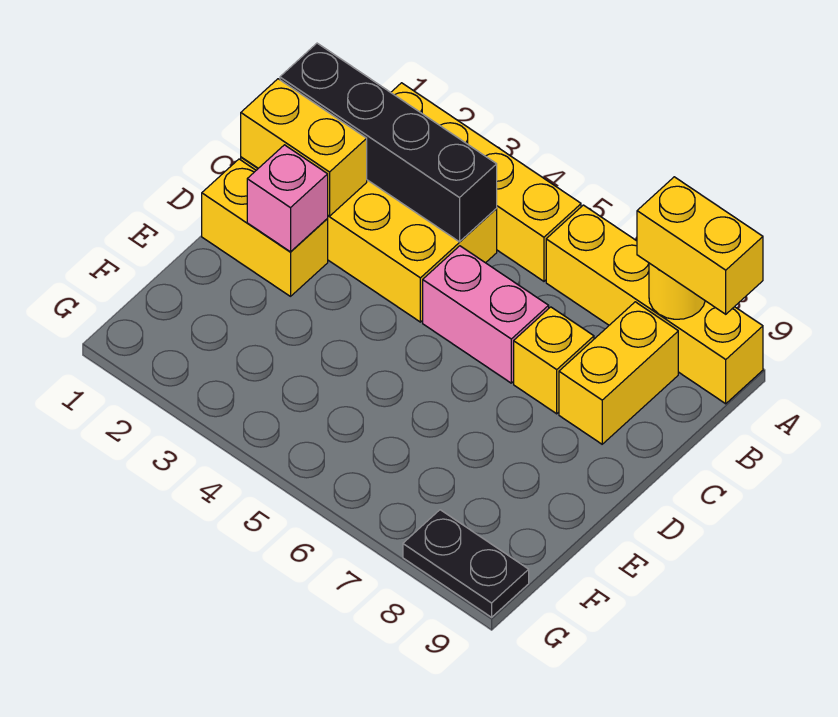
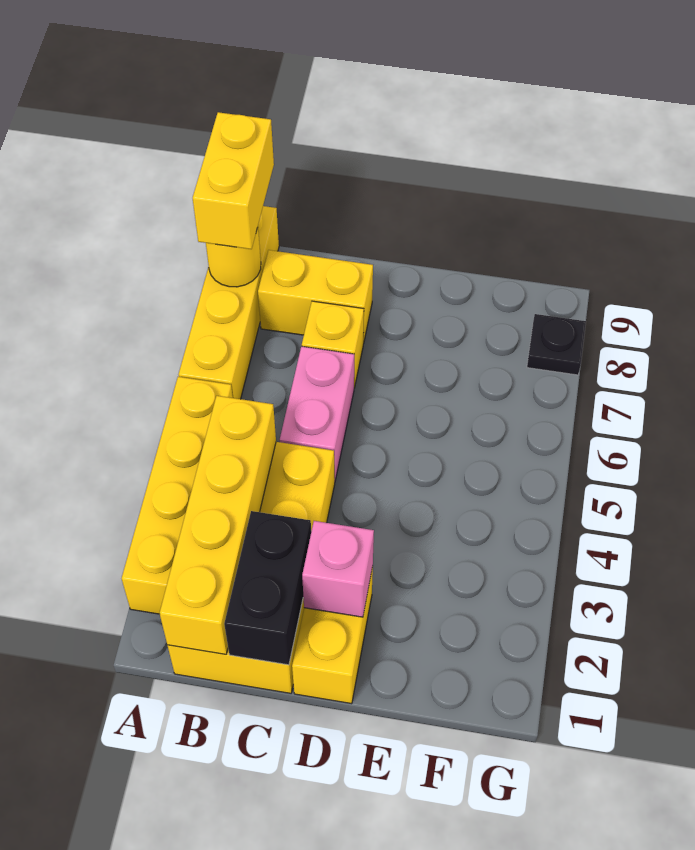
black 1x4 brick [280,43,497,242] -> yellow 1x4 brick [160,396,276,654]
yellow 1x2 brick [241,79,367,216] -> black 1x2 brick [224,511,311,665]
black 1x2 plate [403,510,529,617] -> black 1x1 plate [527,314,586,375]

